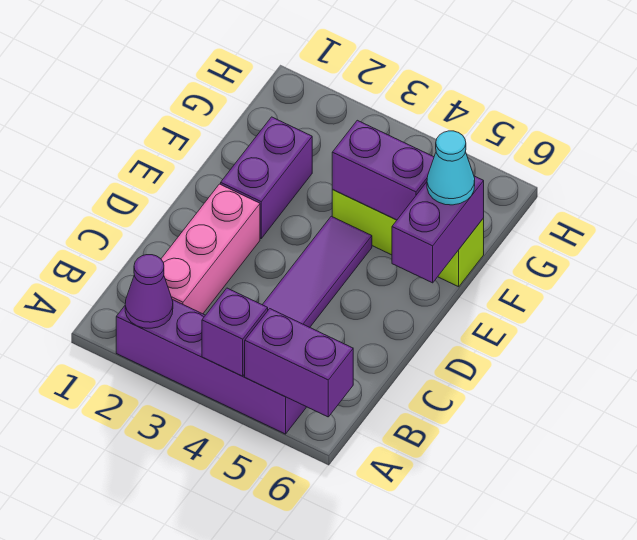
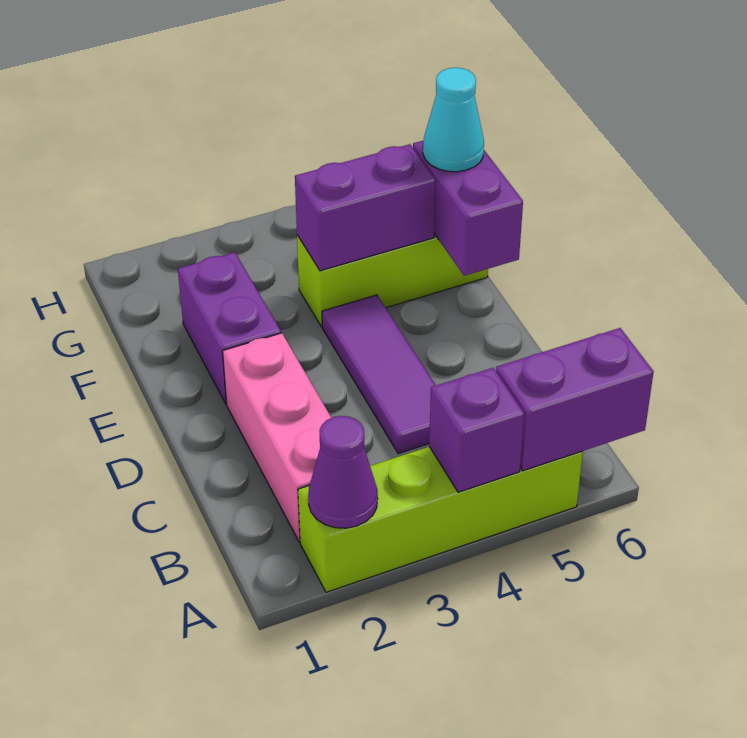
purple 1x4 brick [116,300,306,434] -> lime 1x4 brick [298,447,583,592]

